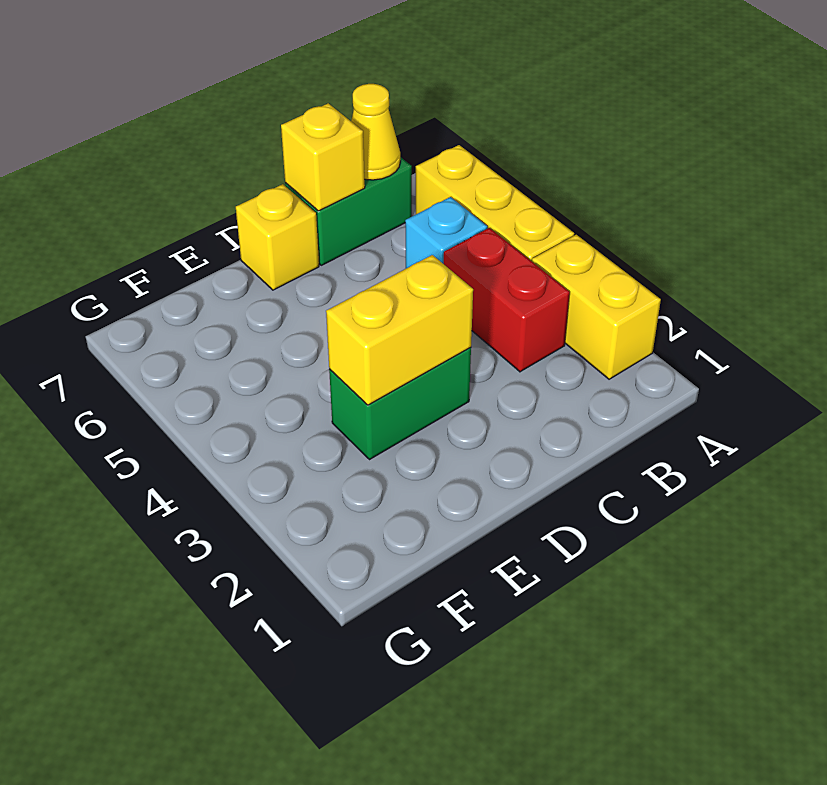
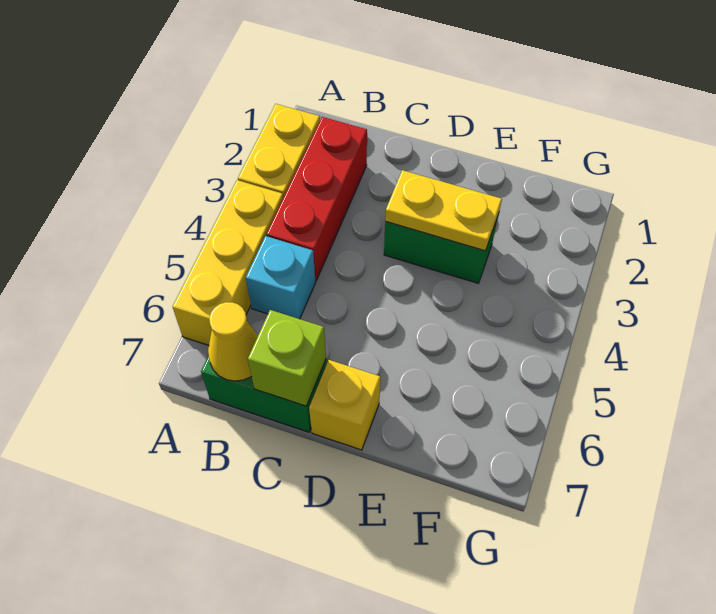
red 1x2 brick [444,228,570,372] -> red 1x3 brick [266,117,367,280]
yellow 1x1 brick [281,103,365,211] -> lime 1x1 brick [248,310,326,406]
yellow 1x2 brick [326,255,473,405] -> yellow 1x2 plate [385,170,502,251]

